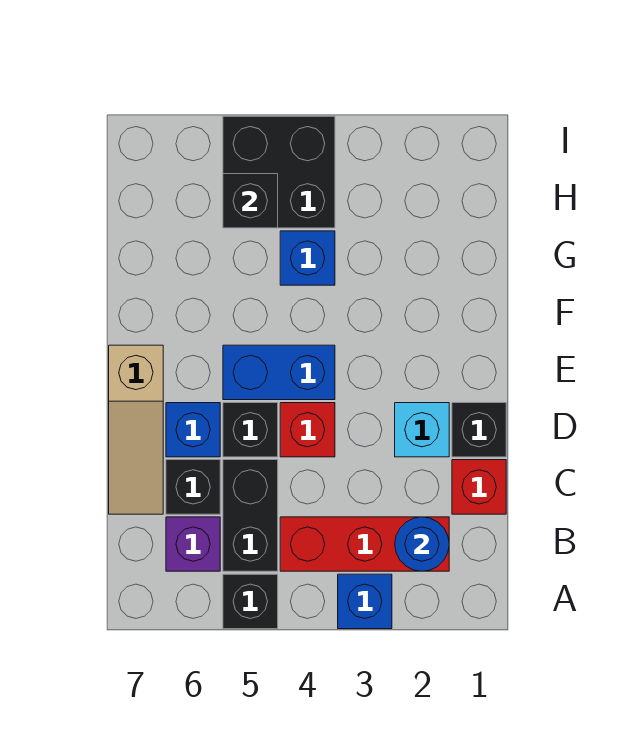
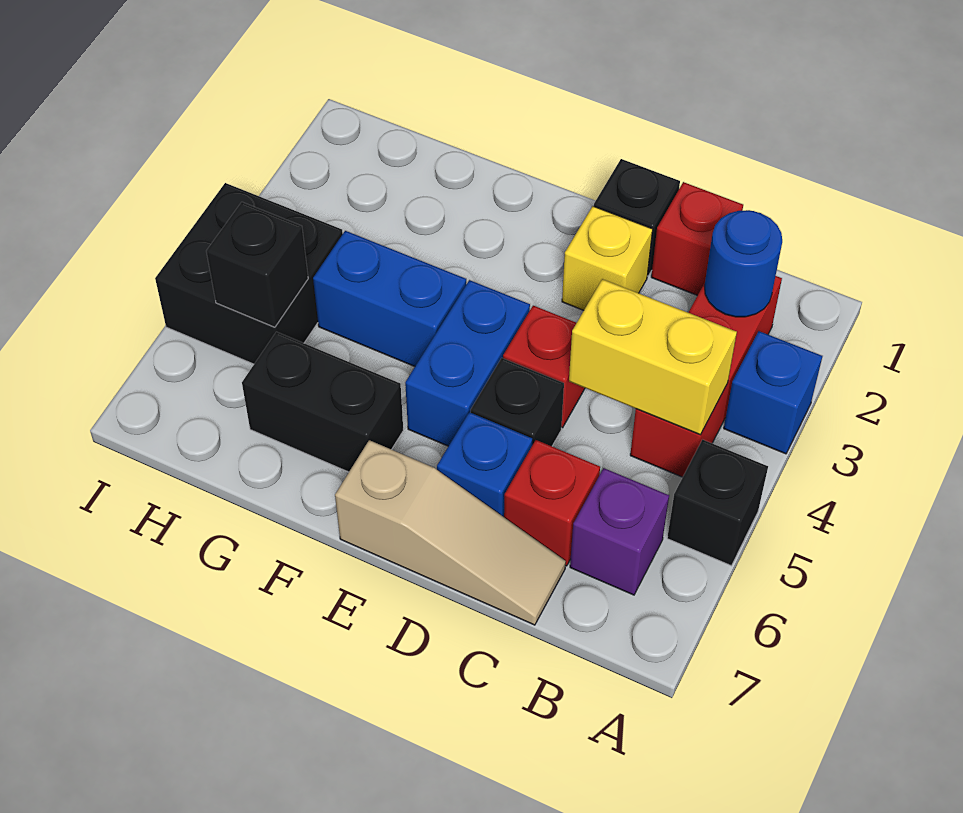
none -> yellow 1x2 brick [569,279,737,435]
black 1x2 brick [223,460,278,571] -> black 1x2 brick moved to [242,332,403,472]
black 1x1 brick [166,460,220,514] -> red 1x1 brick [504,440,600,566]
cyan 1x1 brick [395,403,449,457] -> yellow 1x1 brick [562,206,653,310]
blue 1x1 brick [280,231,335,285] -> blue 1x2 brick [313,231,466,366]

